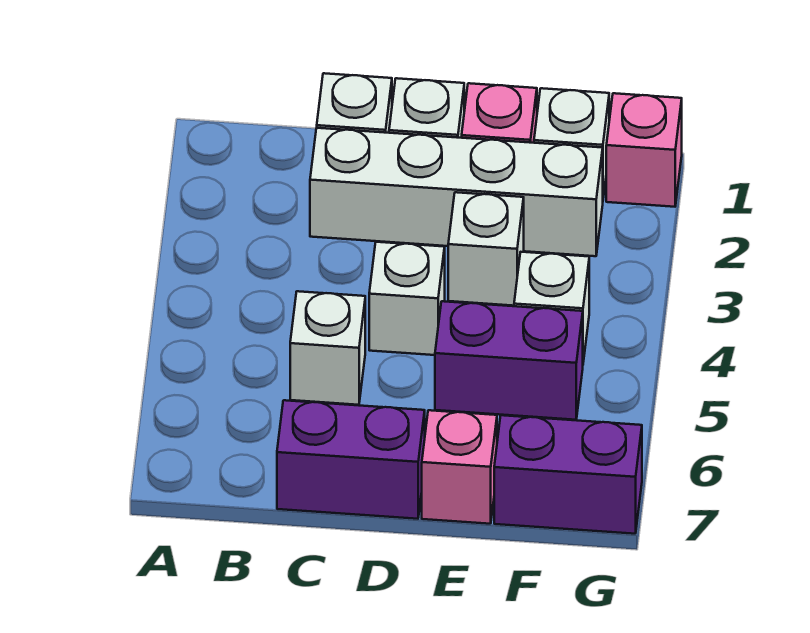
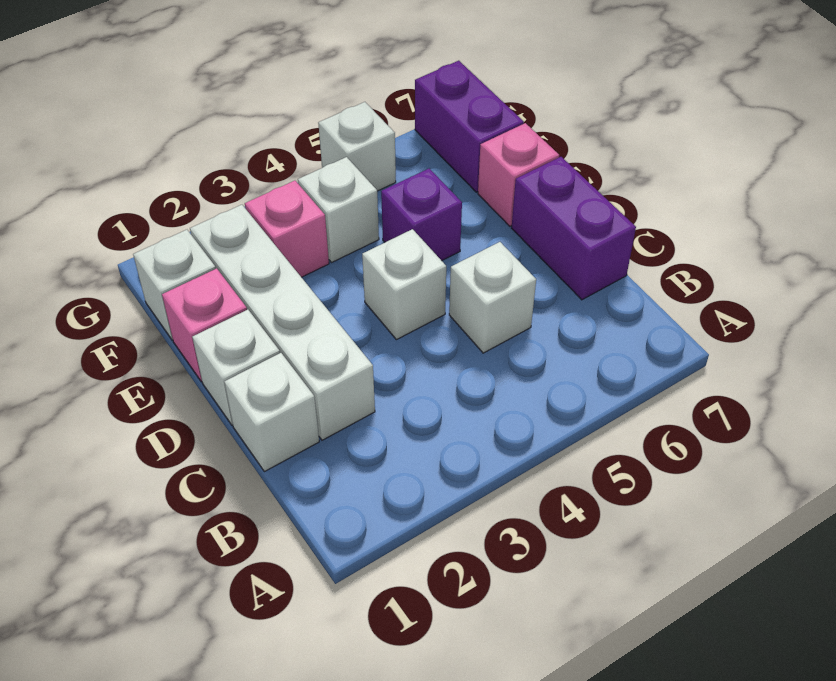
white 1x1 brick [448,192,524,306] -> white 1x1 brick moved to [318,102,396,191]
purple 1x2 brick [435,301,583,420] -> purple 1x1 brick [381,169,462,261]
pink 1x1 brick [606,93,682,207] -> pink 1x1 brick moved to [245,181,329,277]

